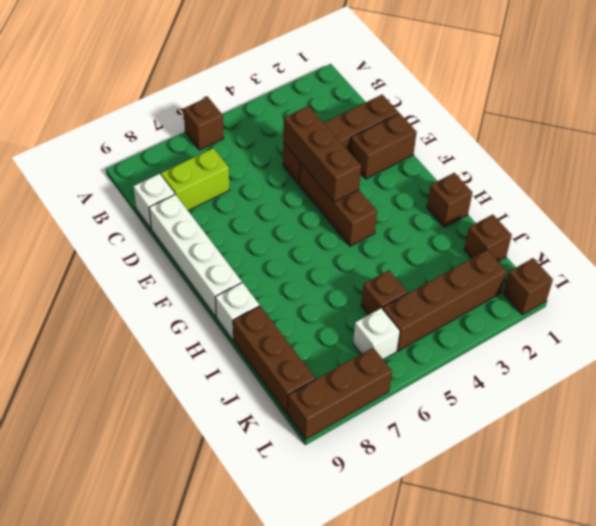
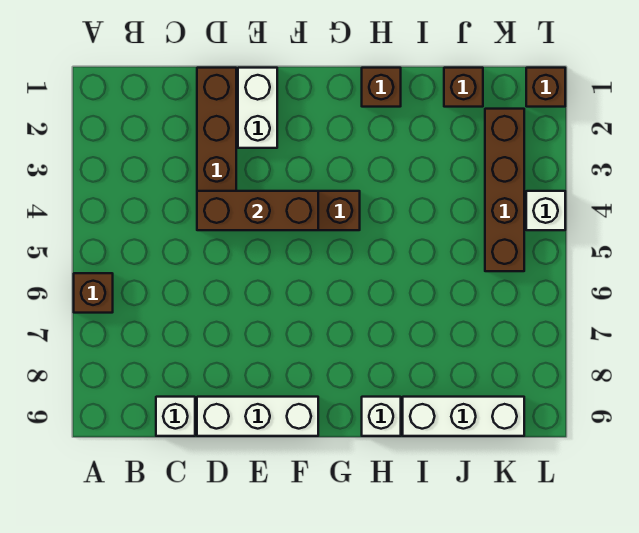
lime 1x2 brick [161,148,230,211] -> none
white 1x4 brick [149,195,242,317] -> white 1x3 brick [197,397,318,436]
brown 1x2 brick [350,113,417,179] -> white 1x2 brick [238,68,277,148]
brown 1x3 brick [233,306,315,414] -> white 1x3 brick [403,397,524,436]
brown 1x1 brick [361,270,408,315] -> none
white 1x1 brick [353,308,400,359] -> white 1x1 brick moved to [526,191,565,230]
brown 1x3 brick [288,348,392,439] -> none

